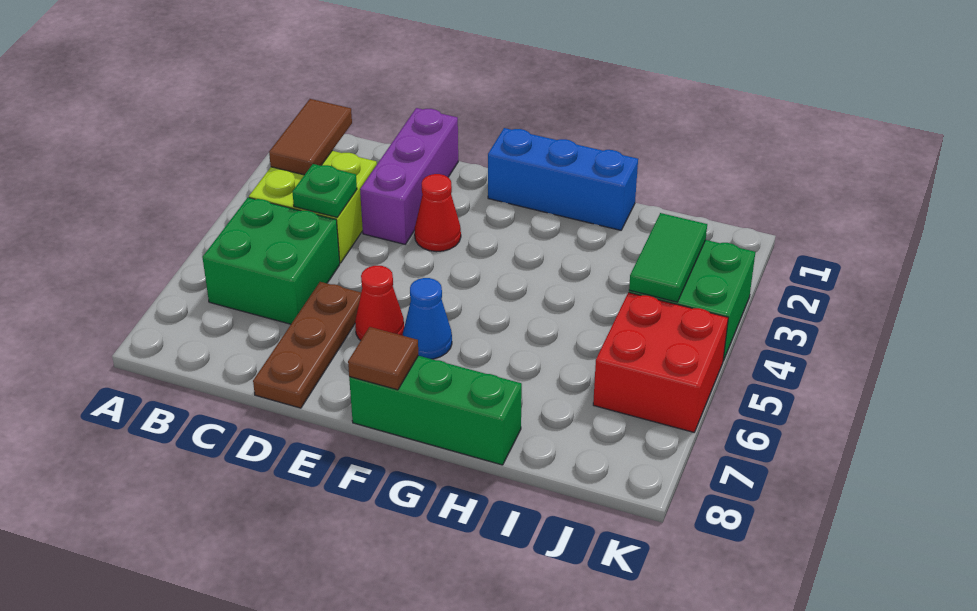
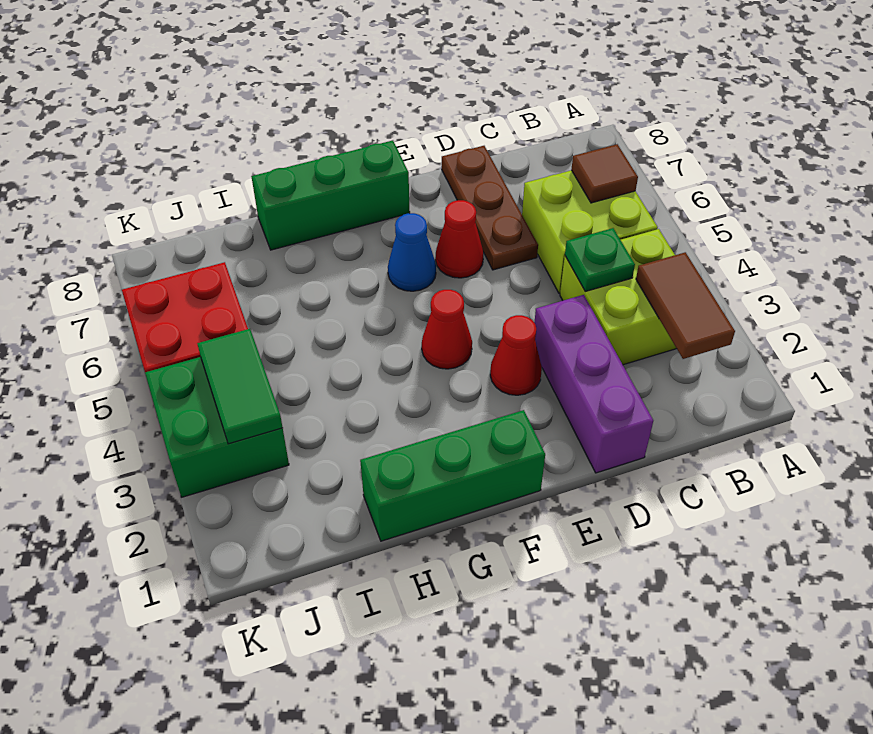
green 2x2 brick [202,198,340,324] -> lime 2x2 brick [522,170,658,293]
blue 1x3 brick [488,128,638,230] -> green 1x3 brick [360,410,545,541]
none -> red 1x1 cone [422,290,472,369]
brown 1x1 tile [348,327,418,390] -> brown 1x1 tile moved to [571,144,638,203]

